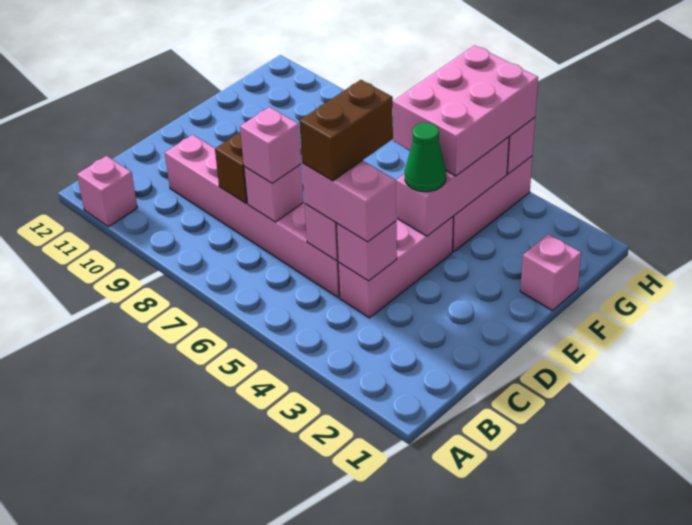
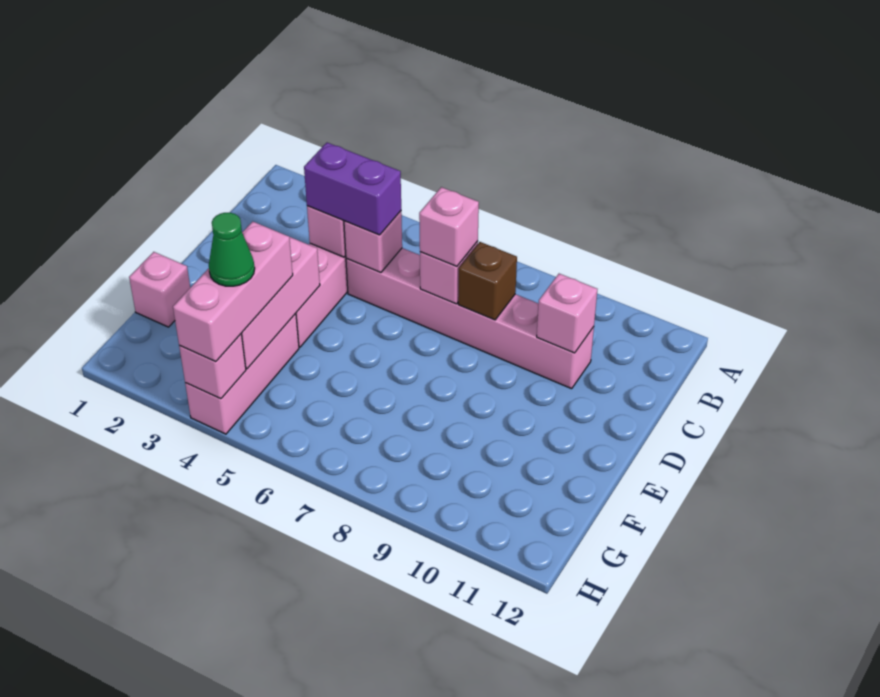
pink 1x1 brick [77,156,137,227] -> pink 1x1 brick moved to [537,274,597,353]
pink 1x2 brick [302,161,396,242] -> purple 1x2 brick [304,143,401,235]
brown 1x2 brick [299,80,393,181] -> none
green 1x1 cone [405,123,446,192] -> green 1x1 cone moved to [209,213,255,286]
pink 2x3 brick [393,45,538,176] -> pink 1x3 brick [173,221,293,362]

